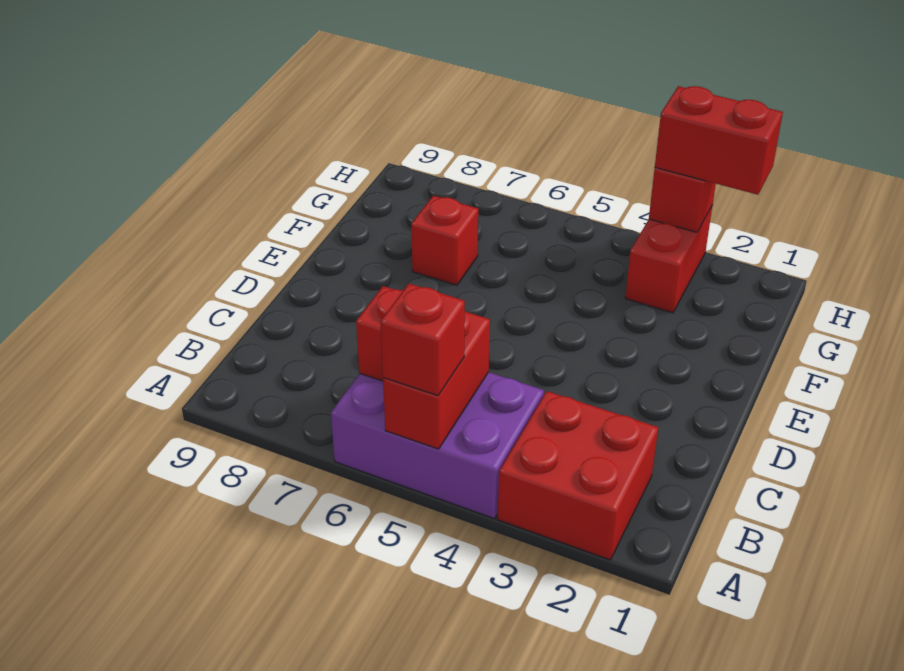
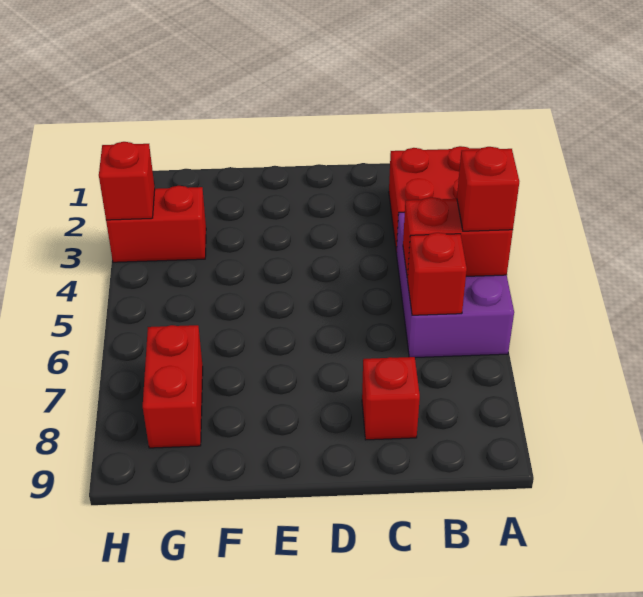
red 1x1 brick [411,196,478,285] -> red 1x1 brick moved to [362,357,420,440]
red 1x2 brick [655,86,783,195] -> red 1x2 brick moved to [143,325,203,448]

